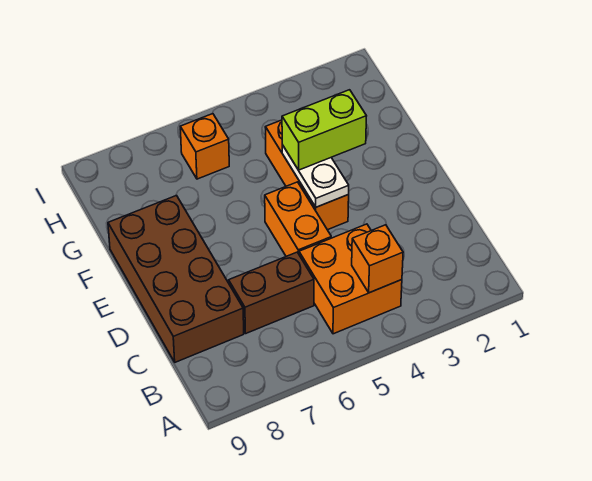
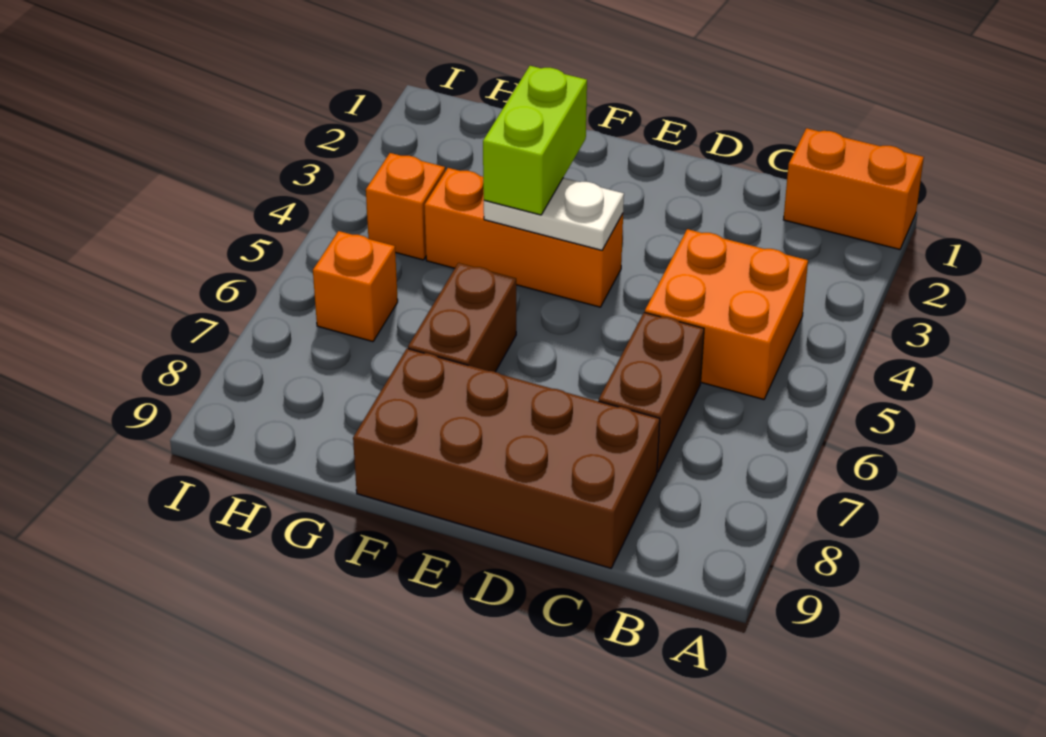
orange 1x1 brick [352,225,403,293] -> orange 1x1 brick moved to [366,153,445,260]
orange 1x2 brick [265,182,331,256] -> orange 1x2 brick moved to [783,128,924,250]
none -> brown 1x2 brick [408,263,516,372]

